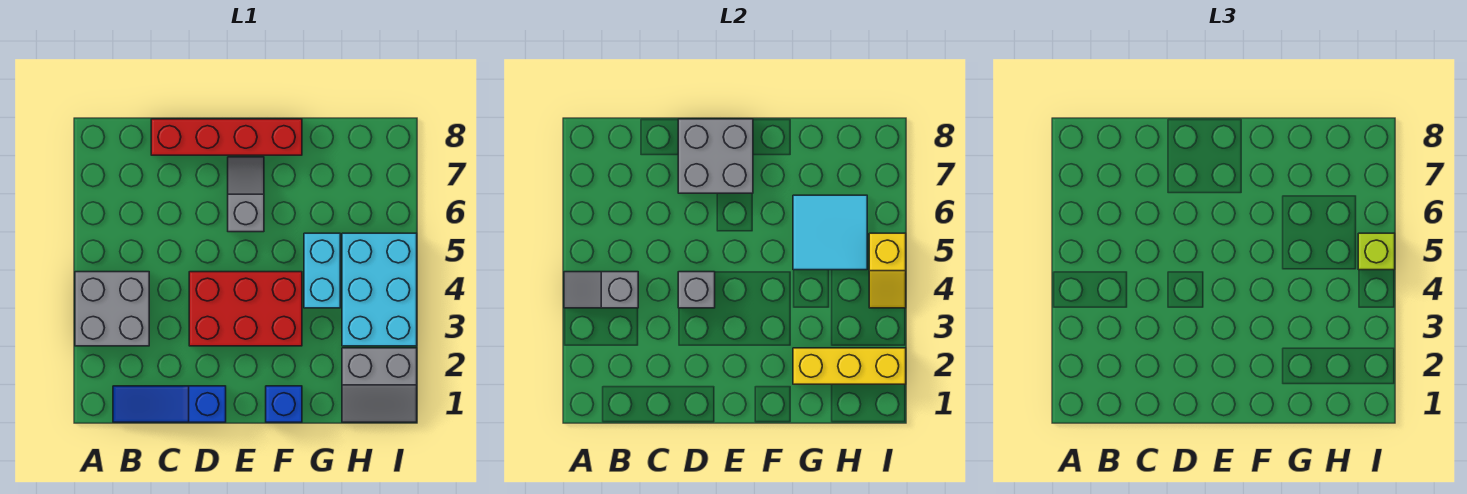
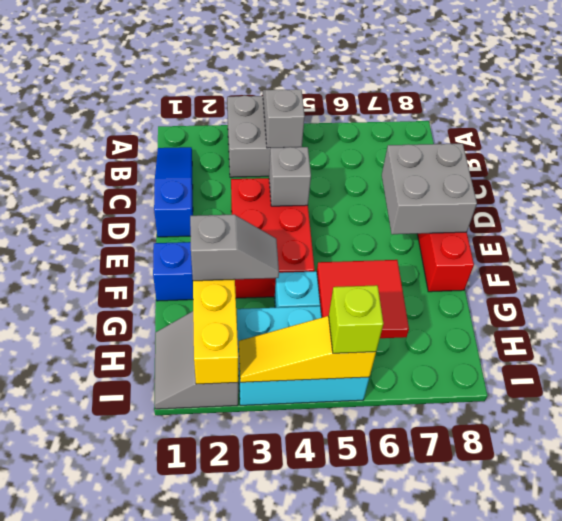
grey 1x2 slope [228,157,264,232] -> grey 1x2 slope moved to [190,214,279,281]
cyan 2x2 tile [793,195,867,270] -> red 2x2 tile [317,260,409,338]
yellow 1x2 slope [869,233,906,308] -> yellow 1x3 slope [239,316,376,382]

